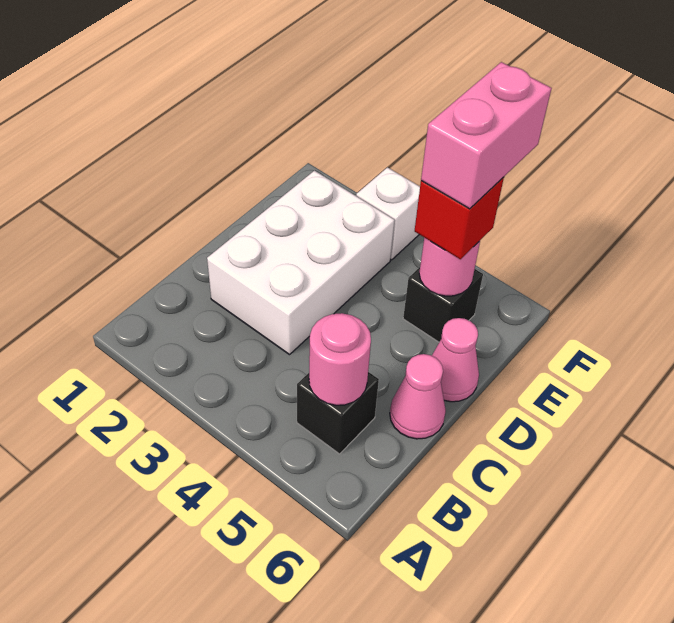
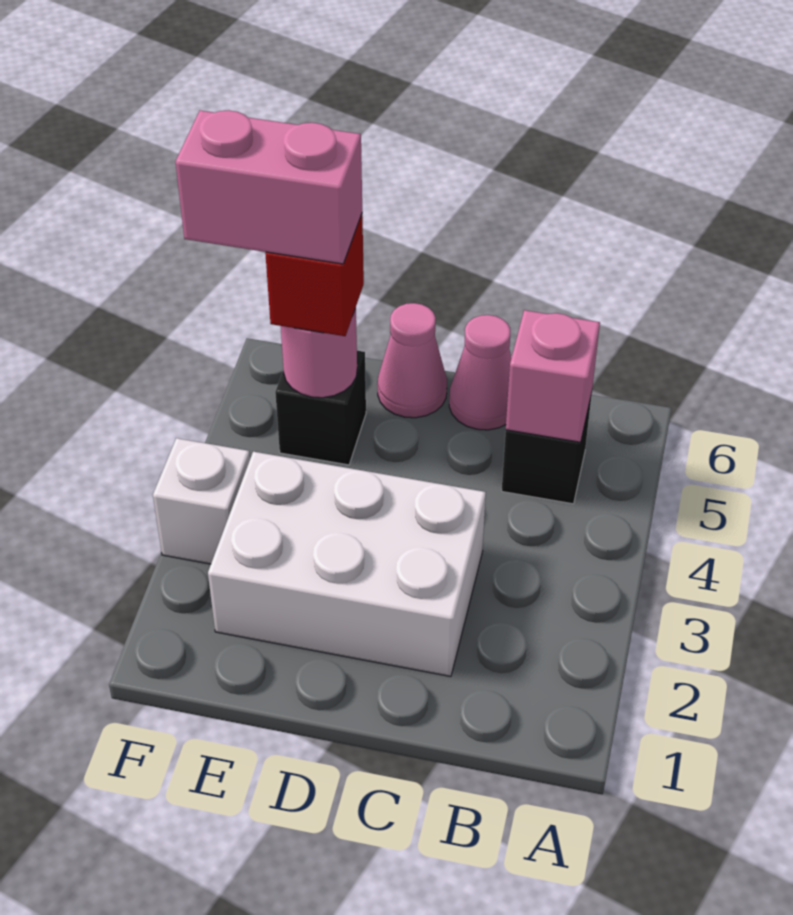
pink 1x1 round brick [309,313,371,405] -> pink 1x1 brick [506,310,600,442]

